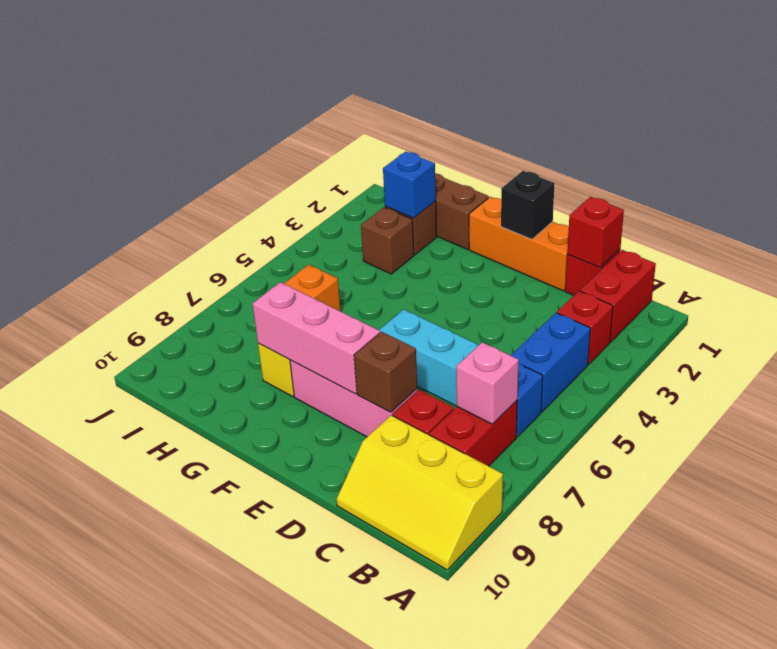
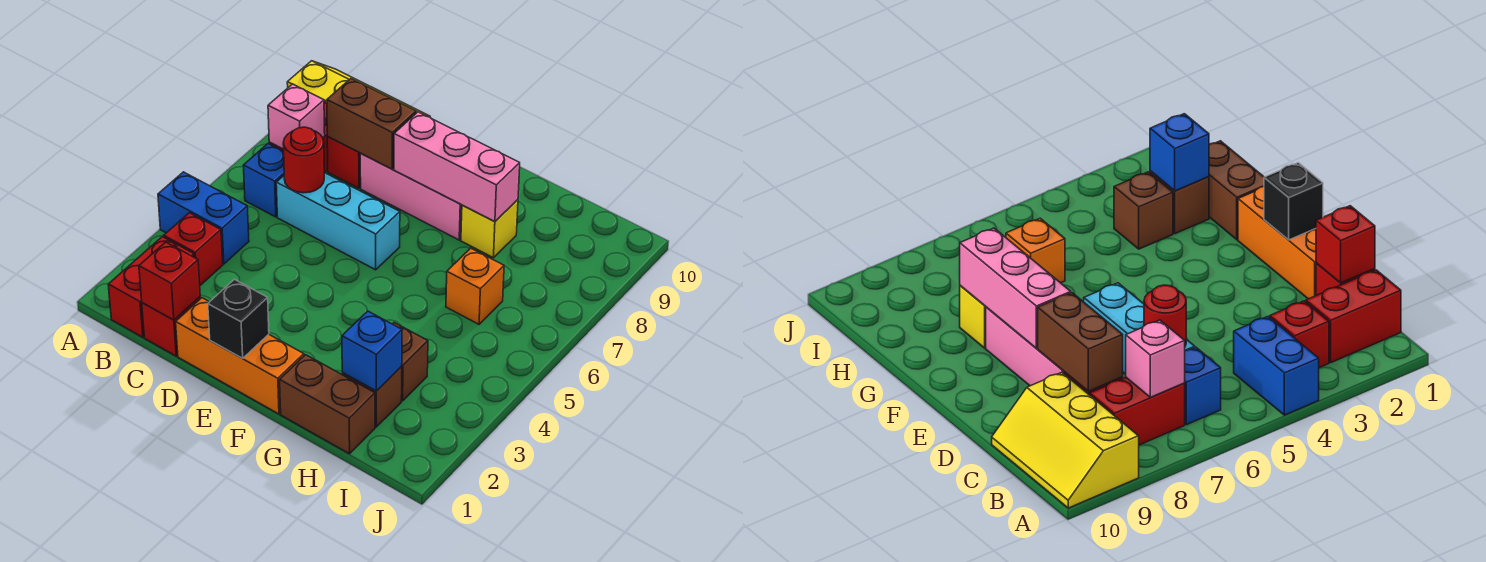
blue 1x2 brick [511,313,590,412] -> blue 1x2 brick turned to [158,172,249,264]
none -> red 1x1 round brick [283,127,324,193]
brown 1x1 brick [354,332,417,412] -> brown 1x2 brick [327,79,416,169]

